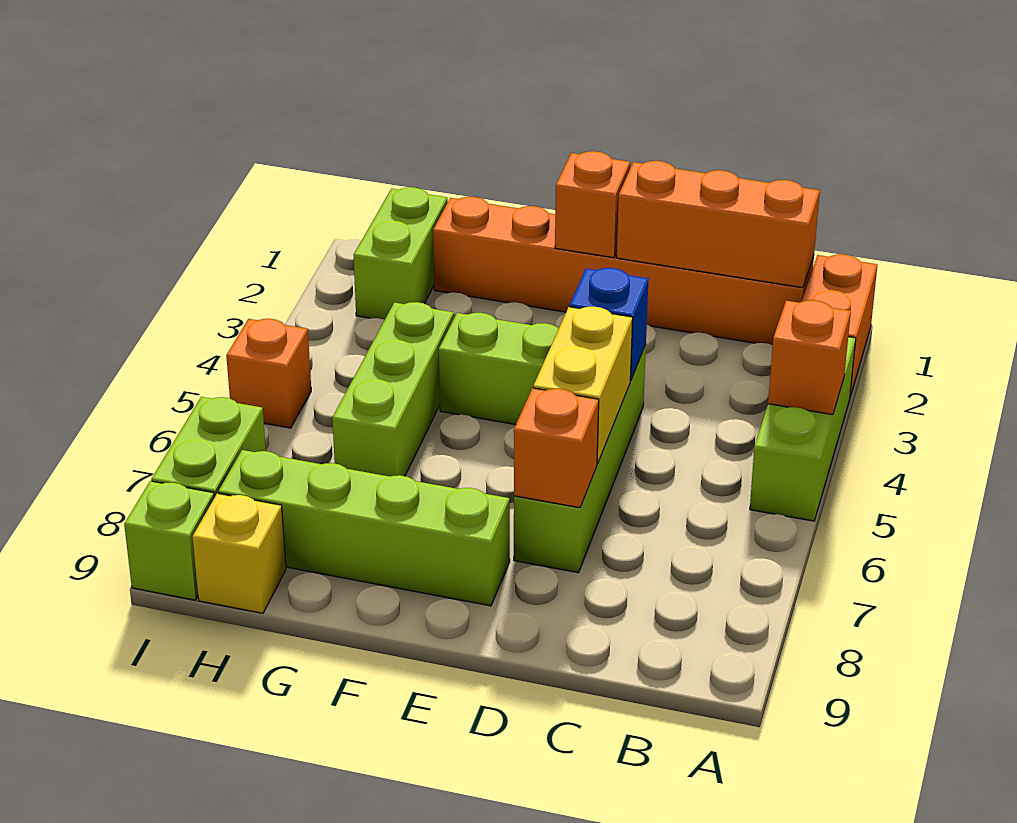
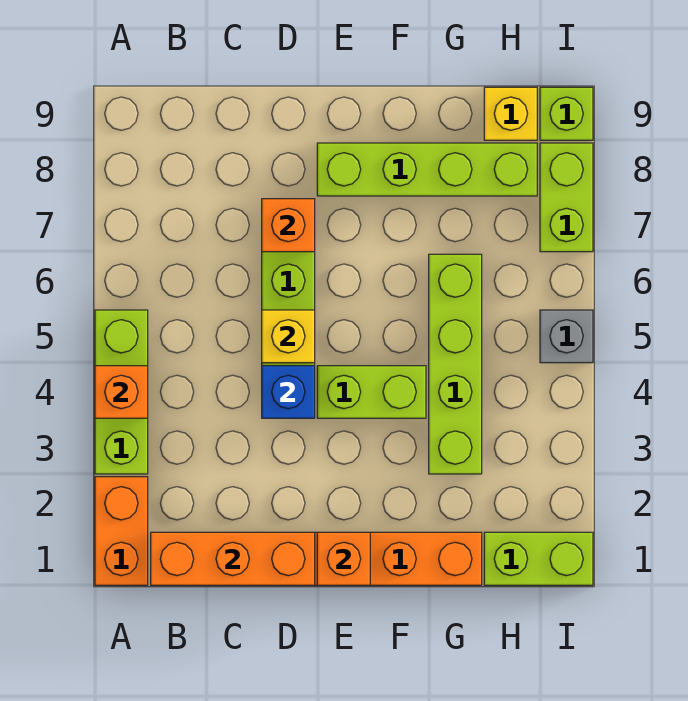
yellow 1x2 brick [533,307,633,464] -> yellow 1x1 brick [262,310,315,363]
lime 1x3 brick [332,302,454,476] -> lime 1x4 brick [429,254,482,474]
lime 1x2 brick [354,187,448,320] -> lime 1x2 brick turned to [484,532,593,585]
orange 1x1 brick [226,319,311,428] -> grey 1x1 brick [540,310,593,363]

